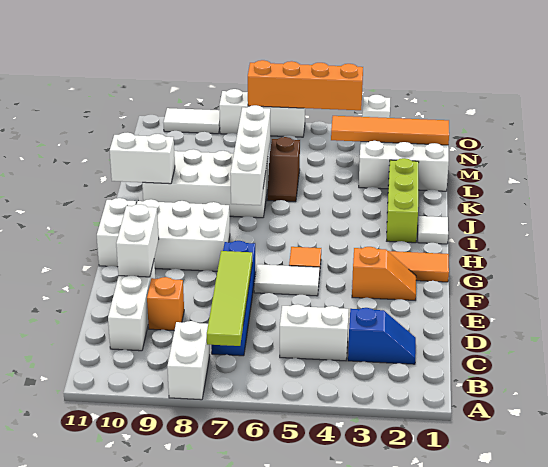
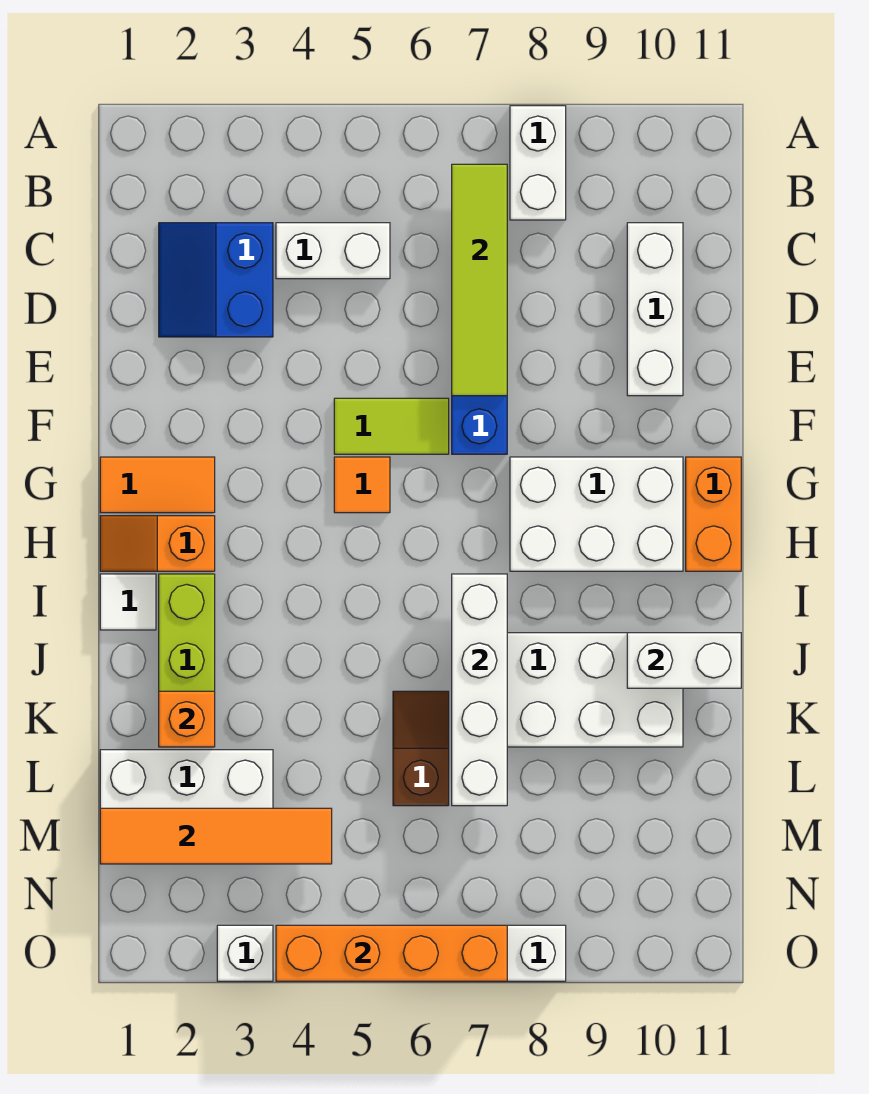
blue 1x2 slope [348,308,416,364] -> blue 2x2 slope [159,223,273,337]
orange 1x1 brick [147,277,184,330] -> orange 1x1 brick moved to [159,691,215,747]
white 1x2 brick [116,204,159,277] -> none
orange 1x2 slope [352,247,416,300] -> orange 1x2 slope moved to [100,516,215,571]
white 1x2 tile [254,264,320,296] -> lime 1x2 tile [334,398,449,454]
white 1x2 brick [97,198,136,267] -> orange 1x2 brick [686,457,741,571]
white 1x2 tile [163,108,220,134] -> none

